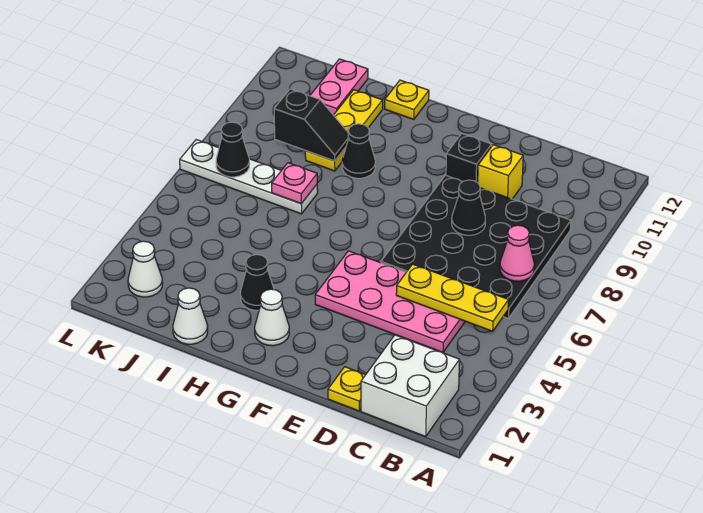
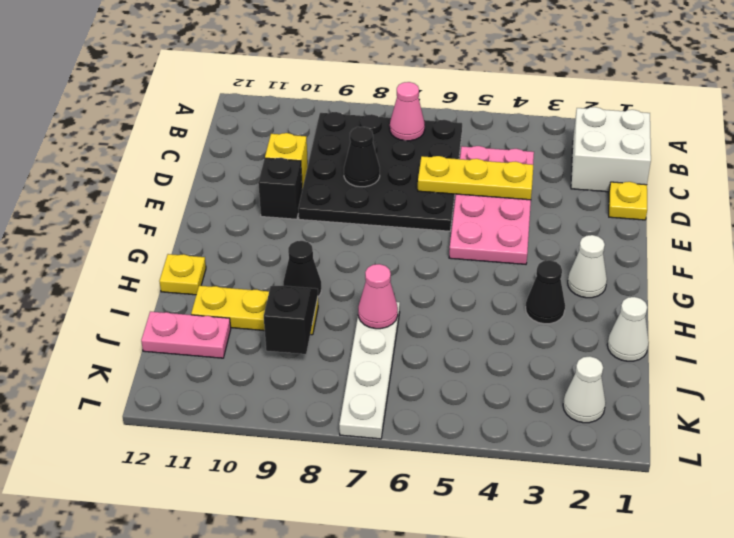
yellow 1x3 plate [396,264,509,331] -> yellow 1x3 plate turned to [418,156,533,200]
pink 1x1 plate [272,163,317,204] -> pink 1x1 cone [358,264,398,329]
black 1x1 cone [216,122,250,177] -> none

